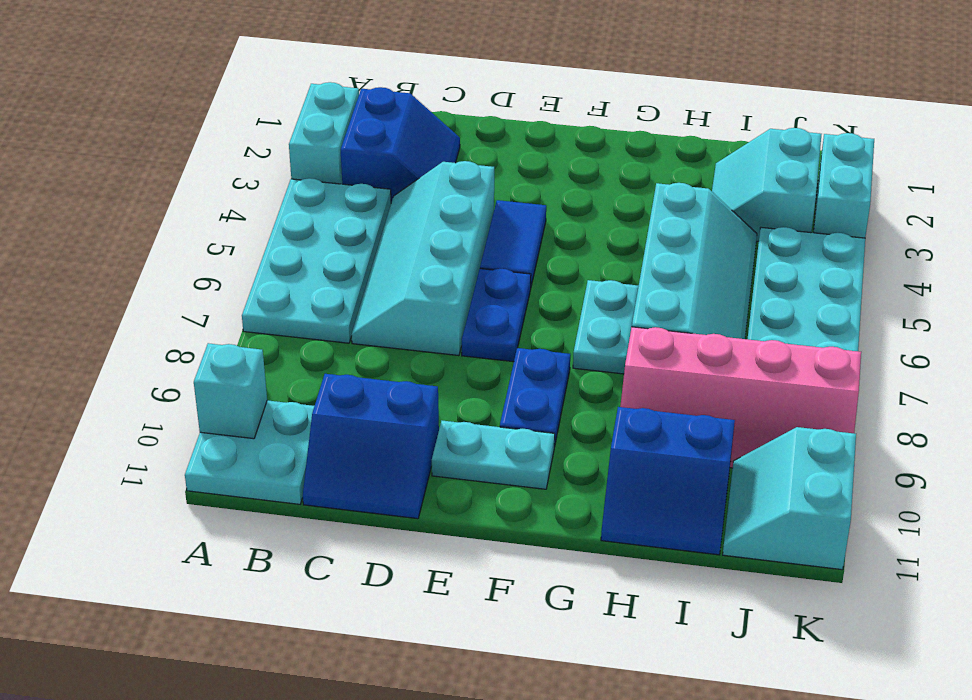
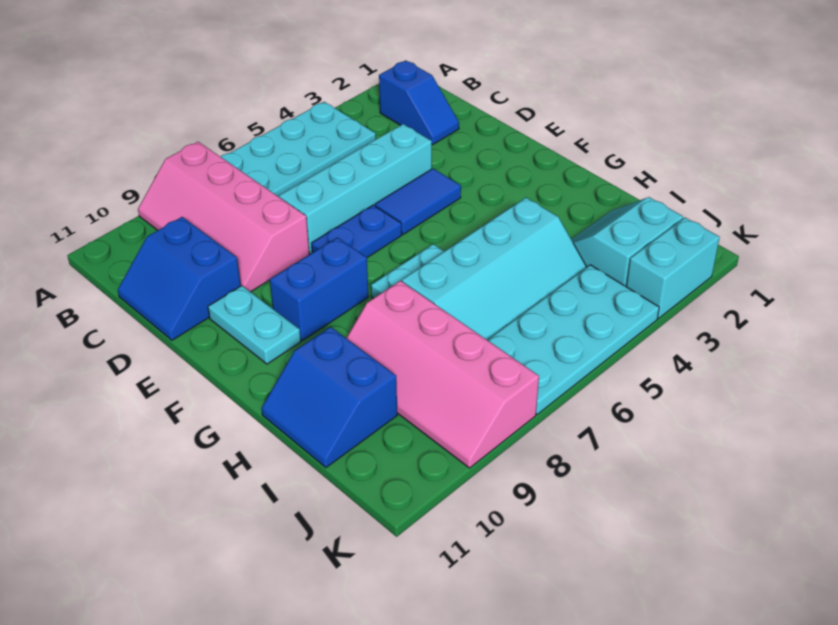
cyan 1x2 brick [289,82,359,184] -> none
none -> pink 2x4 slope [138,142,309,292]
cyan 2x2 plate [185,400,314,504] -> none
cyan 1x1 brick [194,343,267,439] -> none
blue 2x2 slope [341,87,460,202] -> blue 1x2 slope [379,60,459,145]
blue 1x2 plate [500,348,570,447] -> blue 1x2 brick [270,238,368,341]
cyan 2x2 slope [723,427,856,570] -> none

